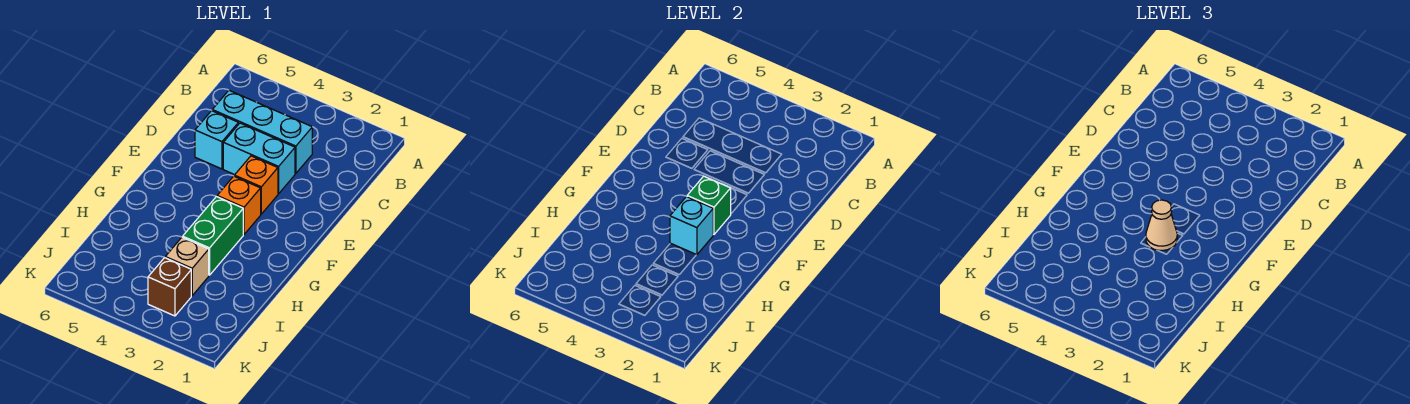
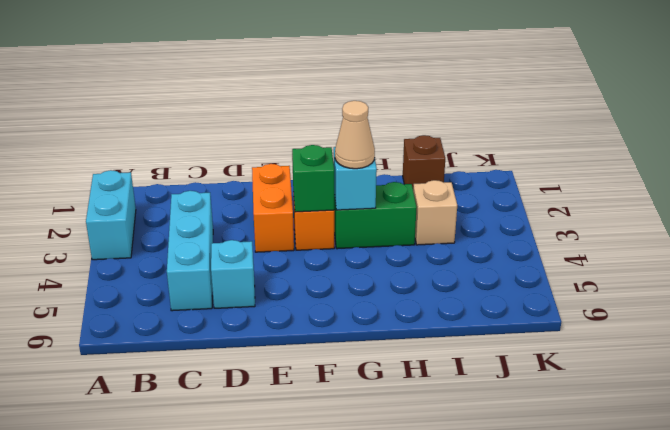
cyan 1x2 brick [223,123,295,194] -> cyan 1x2 brick moved to [86,170,136,260]
orange 1x1 brick [234,156,278,214] -> orange 1x2 brick [252,164,294,252]
brown 1x1 brick [148,258,191,316] -> brown 1x1 brick moved to [403,135,445,187]

